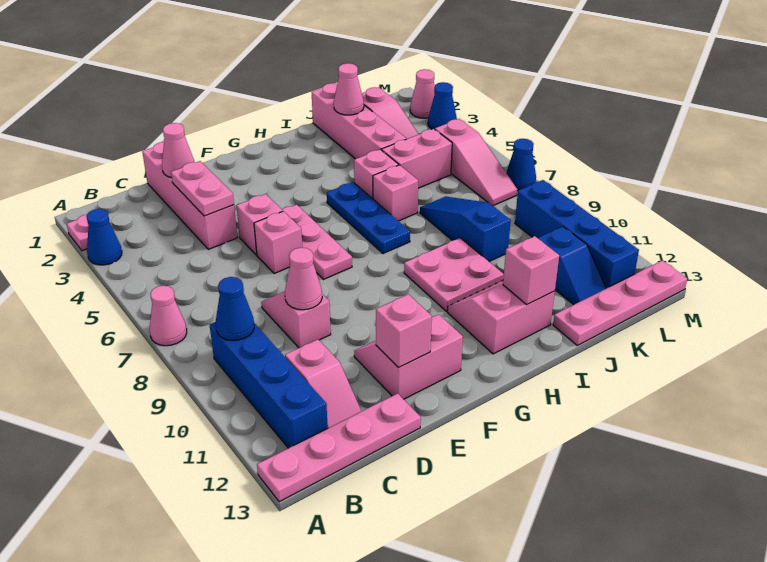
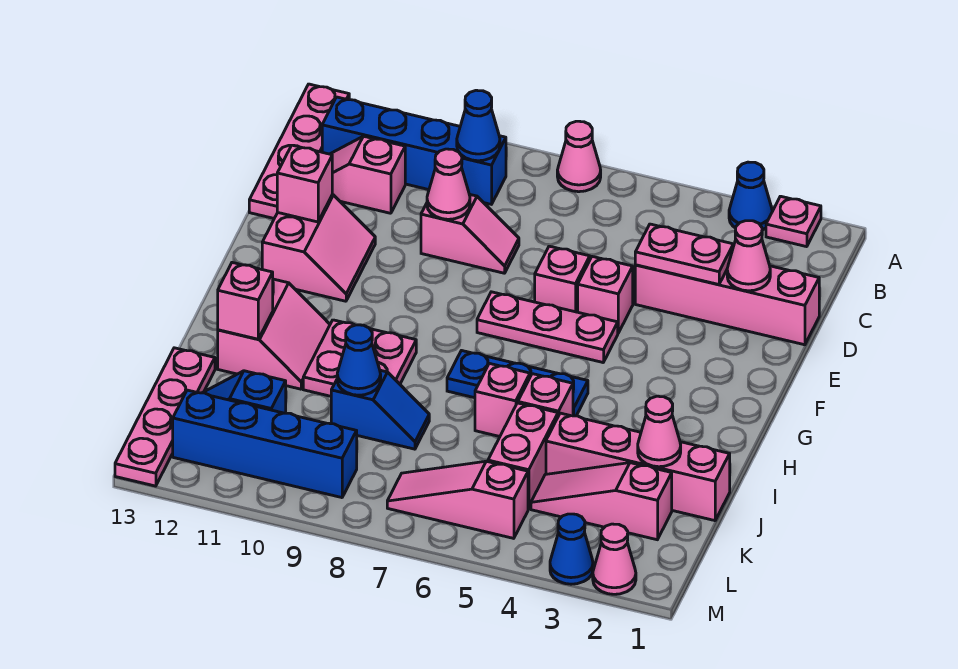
blue 1x3 slope [420,197,511,261] -> blue 1x2 slope [331,370,429,449]
blue 1x1 cone [506,139,536,191] -> blue 1x1 cone moved to [337,325,381,395]

